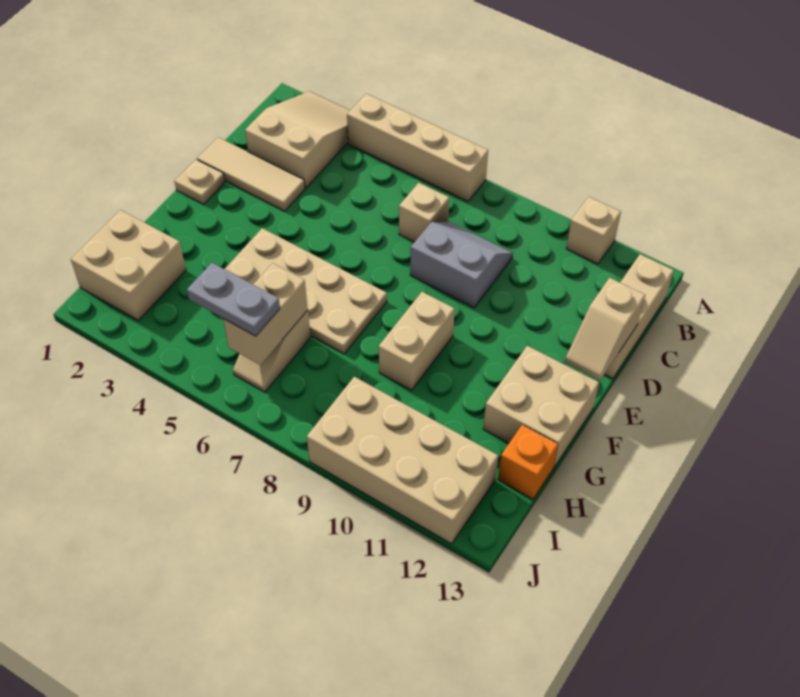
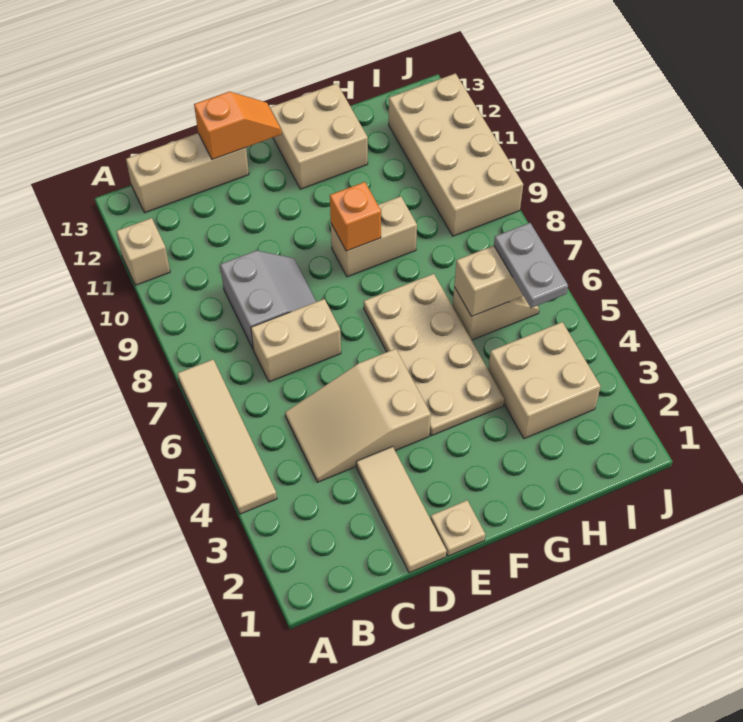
tan 2x3 slope [245,91,350,188] -> tan 2x3 slope moved to [285,349,431,482]
tan 1x4 brick [347,94,488,202] -> tan 1x4 tile [177,359,277,514]
tan 1x1 brick [399,183,449,242] -> tan 1x2 brick [251,299,341,382]
grey 2x2 slope [410,222,513,308] -> grey 2x2 slope turned to [220,250,316,350]
tan 1x2 slope [565,278,645,380] -> orange 1x2 slope [194,91,282,160]
tan 2x2 brick [71,210,186,320] -> tan 2x2 brick moved to [488,322,601,439]
orange 1x1 brick [498,425,558,499] -> orange 1x1 brick moved to [330,182,381,251]

